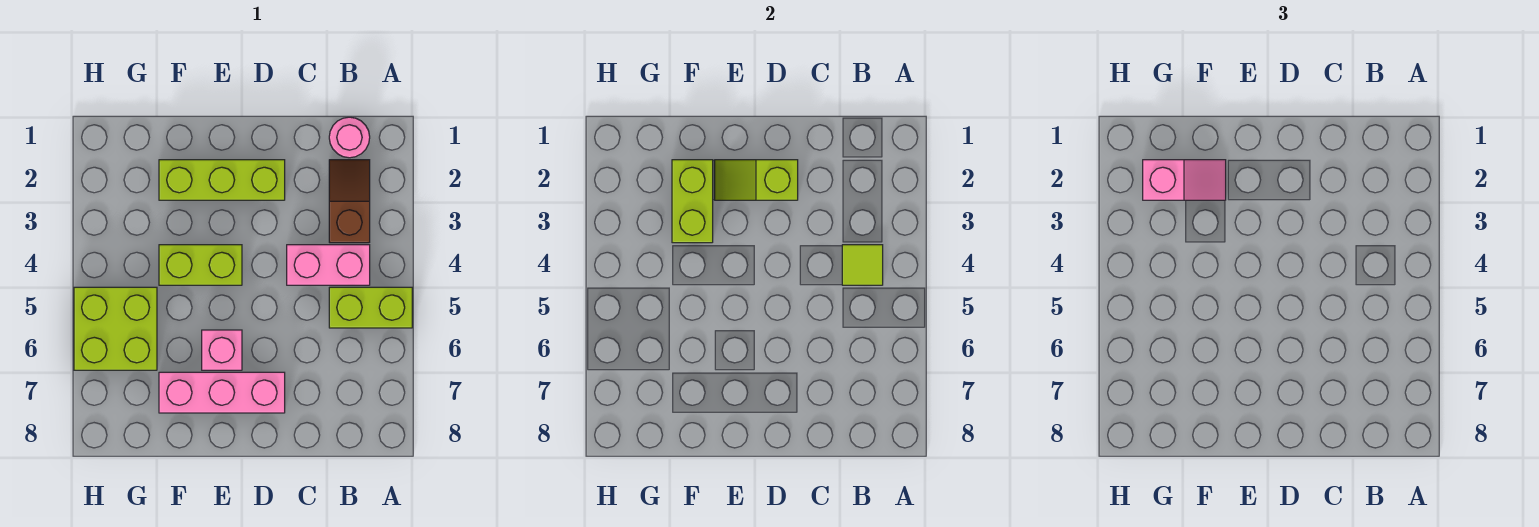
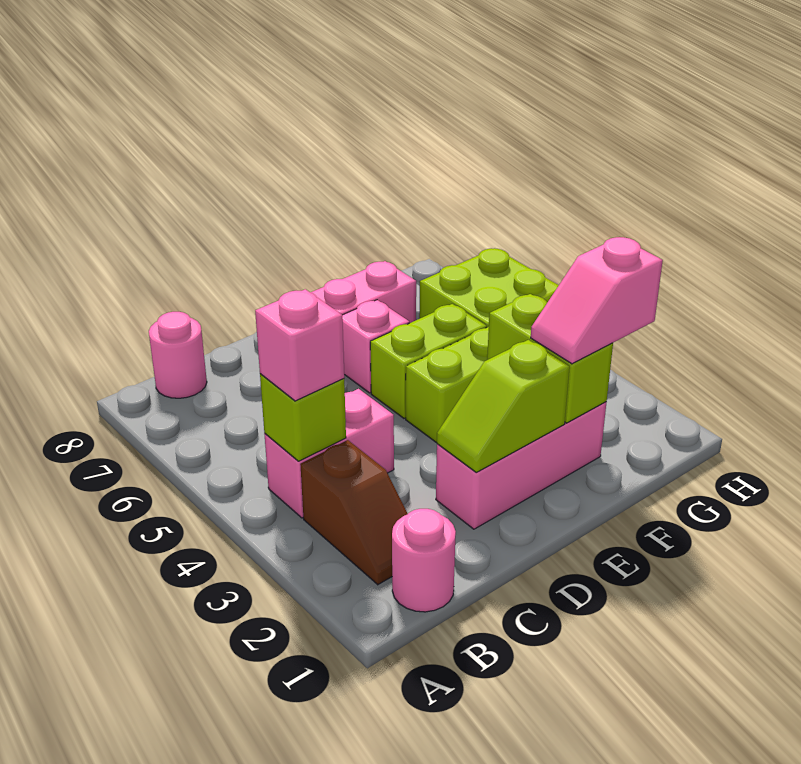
lime 1x2 brick [329,287,412,328] -> lime 1x2 brick moved to [370,304,487,418]
lime 1x1 tile [842,245,883,285] -> lime 1x1 brick [260,374,346,461]
none -> pink 1x1 brick [255,289,344,401]
none -> pink 1x1 round brick [149,312,207,398]
lime 1x3 brick [159,160,285,200] -> pink 1x3 brick [436,402,607,529]
lime 1x2 slope [715,160,798,200] -> lime 1x2 slope turned to [437,340,570,472]

